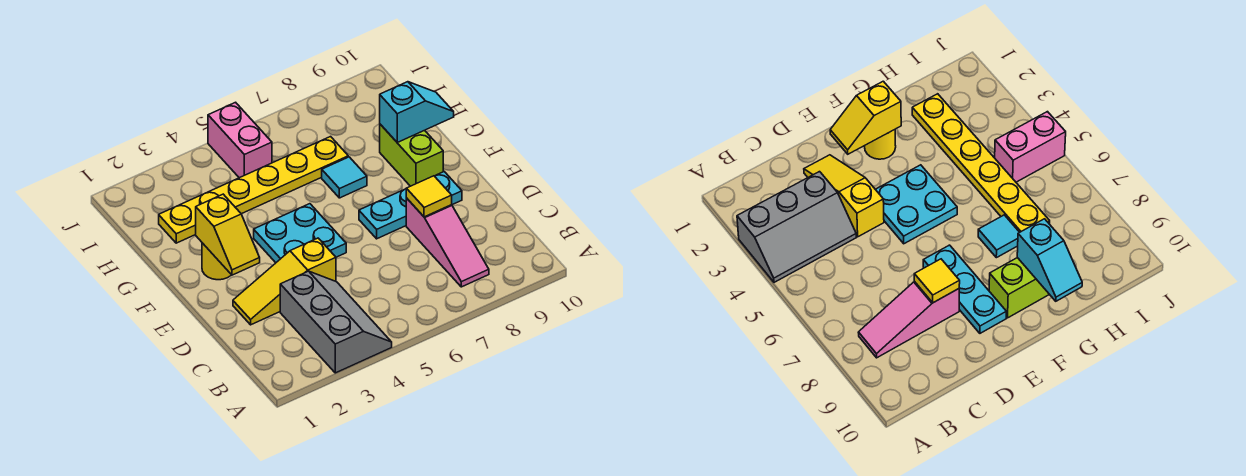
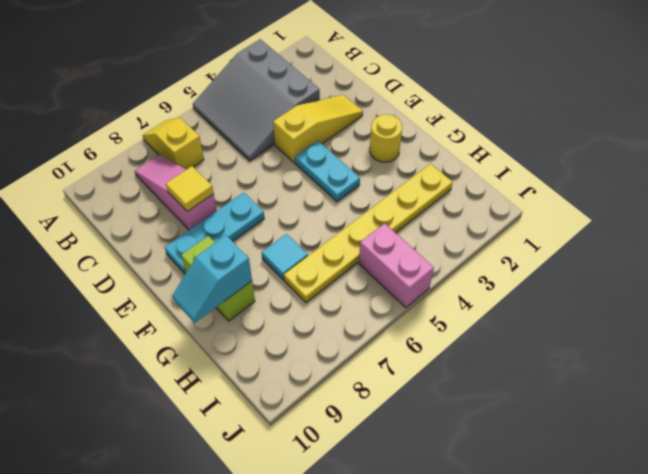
grey 2x3 slope [280,271,392,373] -> grey 3x3 slope [193,39,320,161]
yellow 1x2 slope [196,194,260,275] -> yellow 1x2 slope moved to [142,118,204,170]
cyan 2x2 plate [254,204,346,263] -> cyan 1x2 plate [295,141,360,202]

